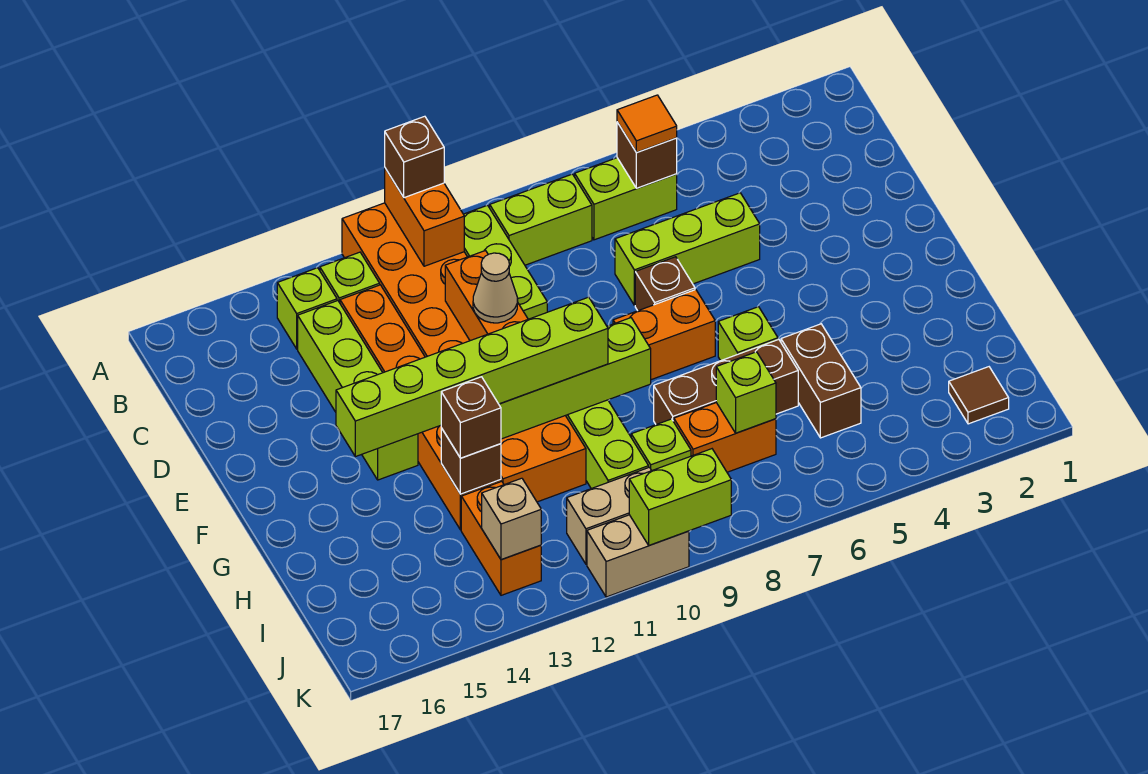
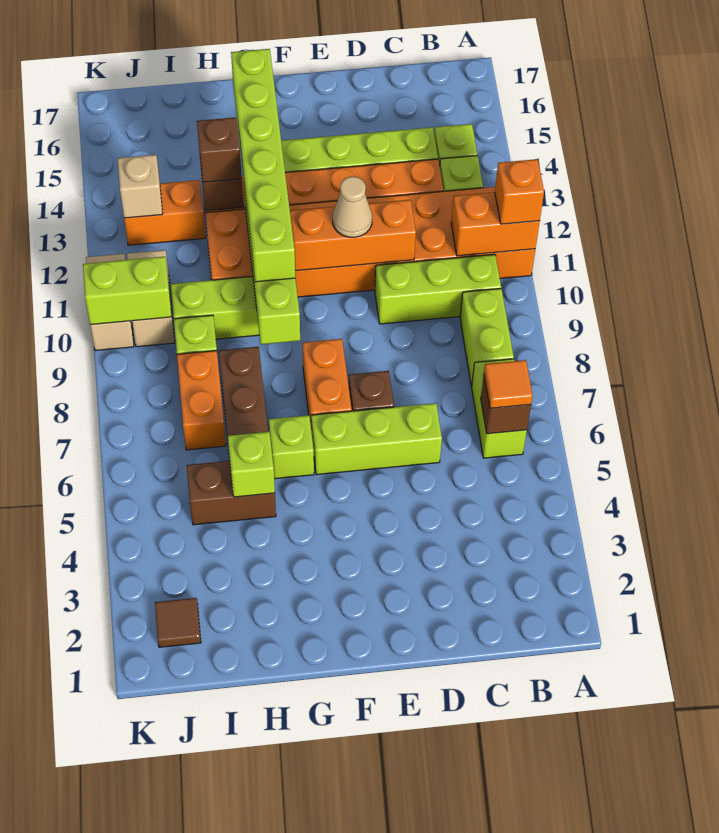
brown 1x1 brick [385,116,444,198] -> orange 1x1 brick [495,159,544,224]
lime 1x3 brick [615,193,760,305] -> lime 1x3 brick turned to [311,403,442,475]
lime 1x1 brick [716,352,776,433] -> lime 1x1 brick moved to [228,432,275,497]
lime 1x2 brick [629,449,731,545] -> lime 1x2 brick turned to [83,257,172,325]

